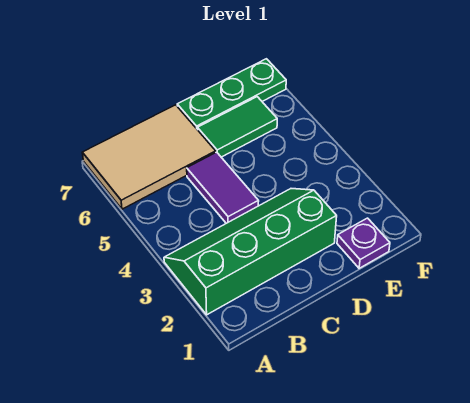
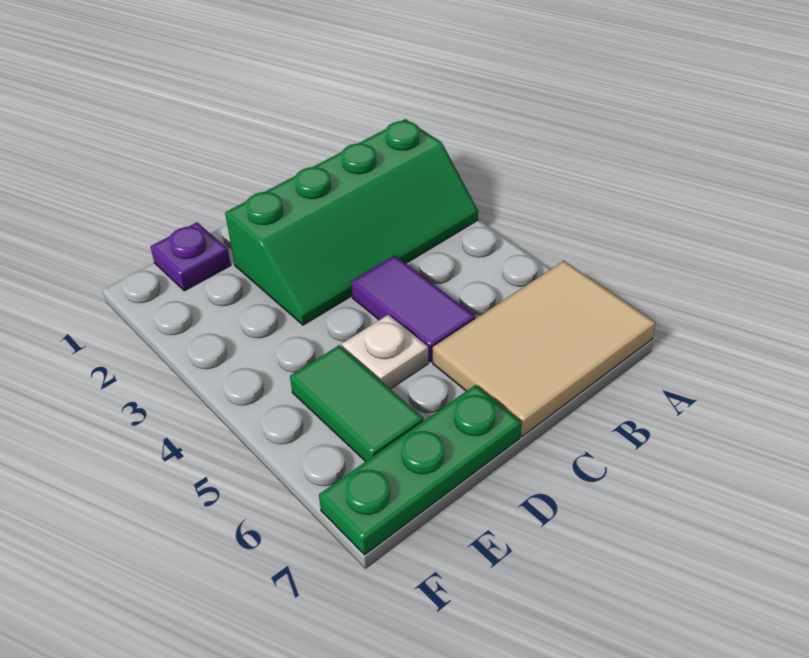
none -> white 1x1 plate [342,315,428,389]
green 1x2 tile [198,97,277,157] -> green 1x2 tile turned to [290,345,423,462]

